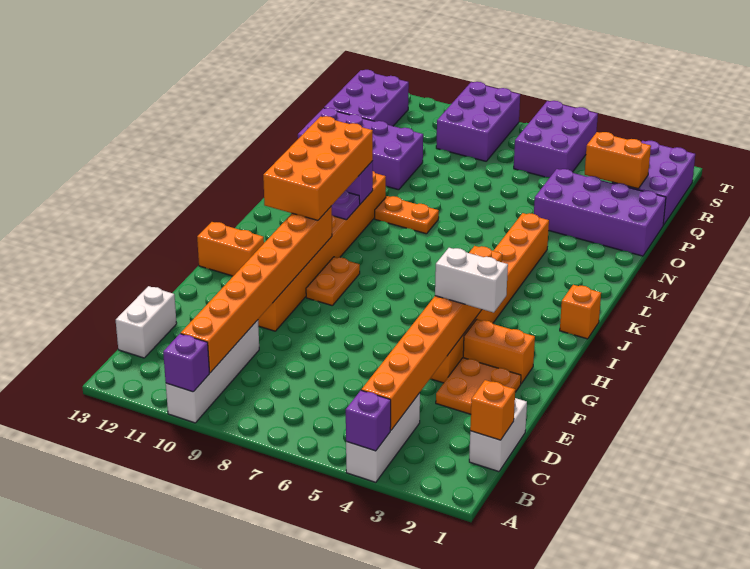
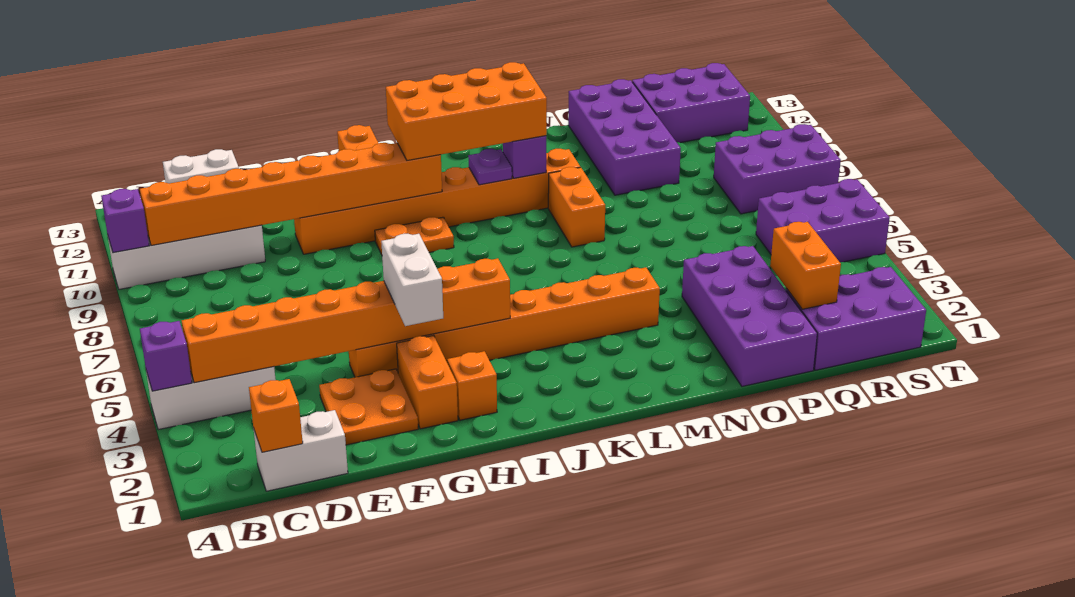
orange 1x1 brick [560,285,601,339] -> orange 1x1 brick moved to [447,351,497,420]
orange 1x2 plate [375,196,439,234] -> orange 1x2 brick [548,167,605,247]

